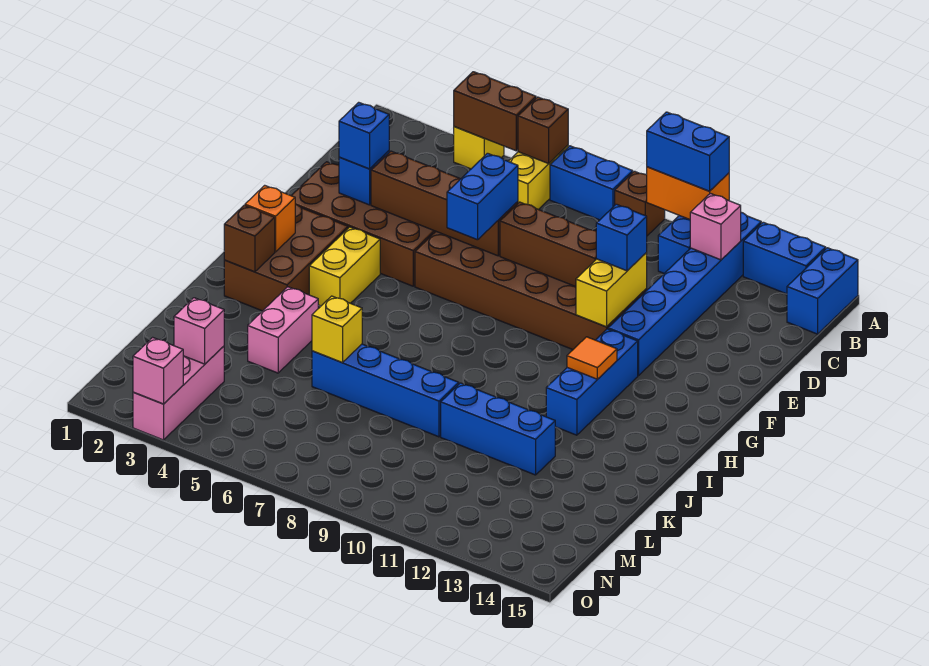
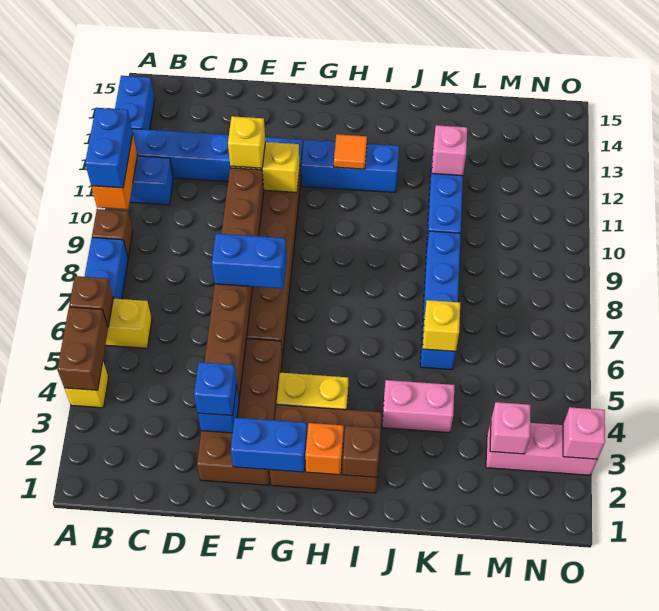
blue 1x2 brick [787,248,858,334] -> blue 1x2 brick moved to [231,418,307,472]
pink 1x1 brick [690,193,741,260] -> pink 1x1 brick moved to [432,125,467,176]
blue 1x1 brick [596,204,647,271] -> yellow 1x1 brick [228,116,265,168]

